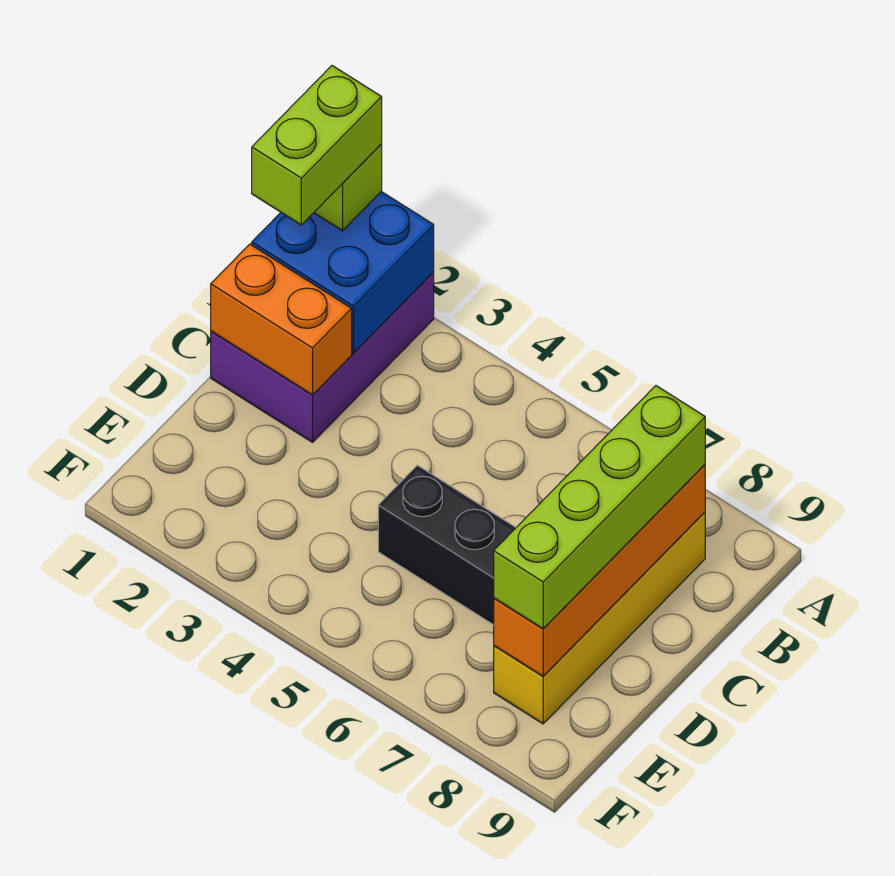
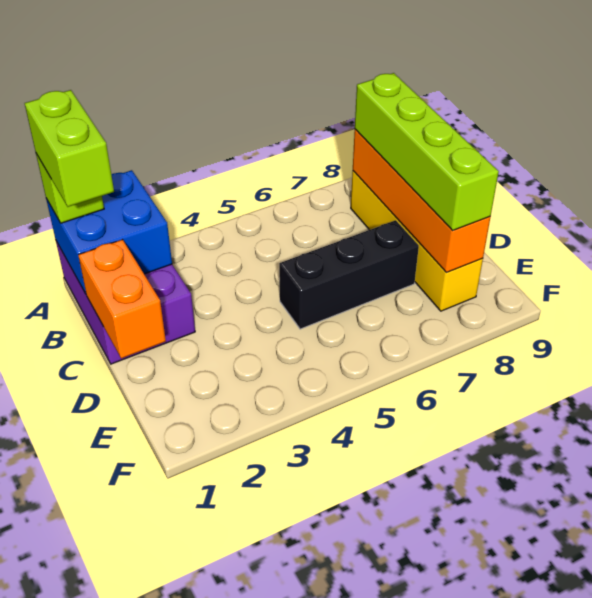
orange 1x2 brick [211,244,352,395] -> orange 1x2 brick turned to [78,240,166,359]

